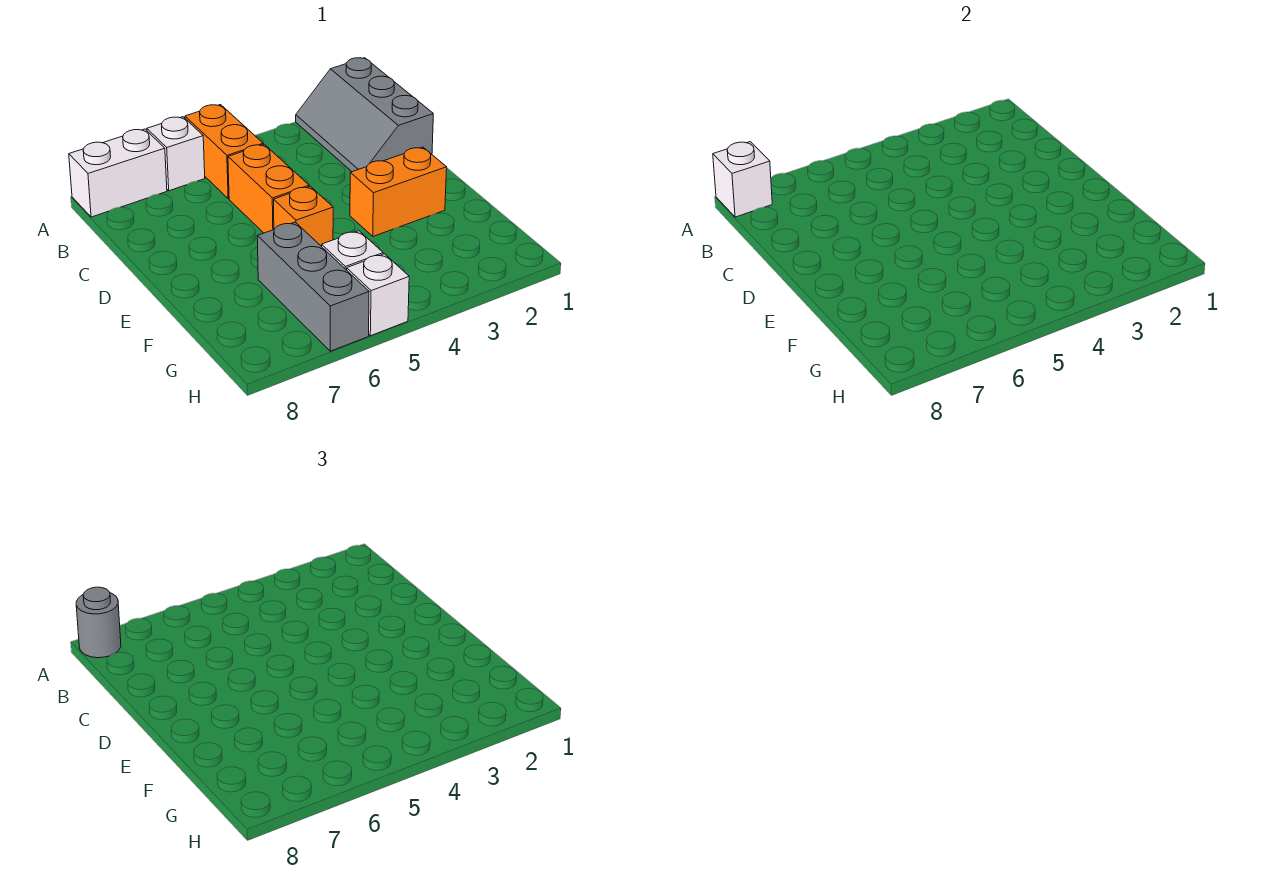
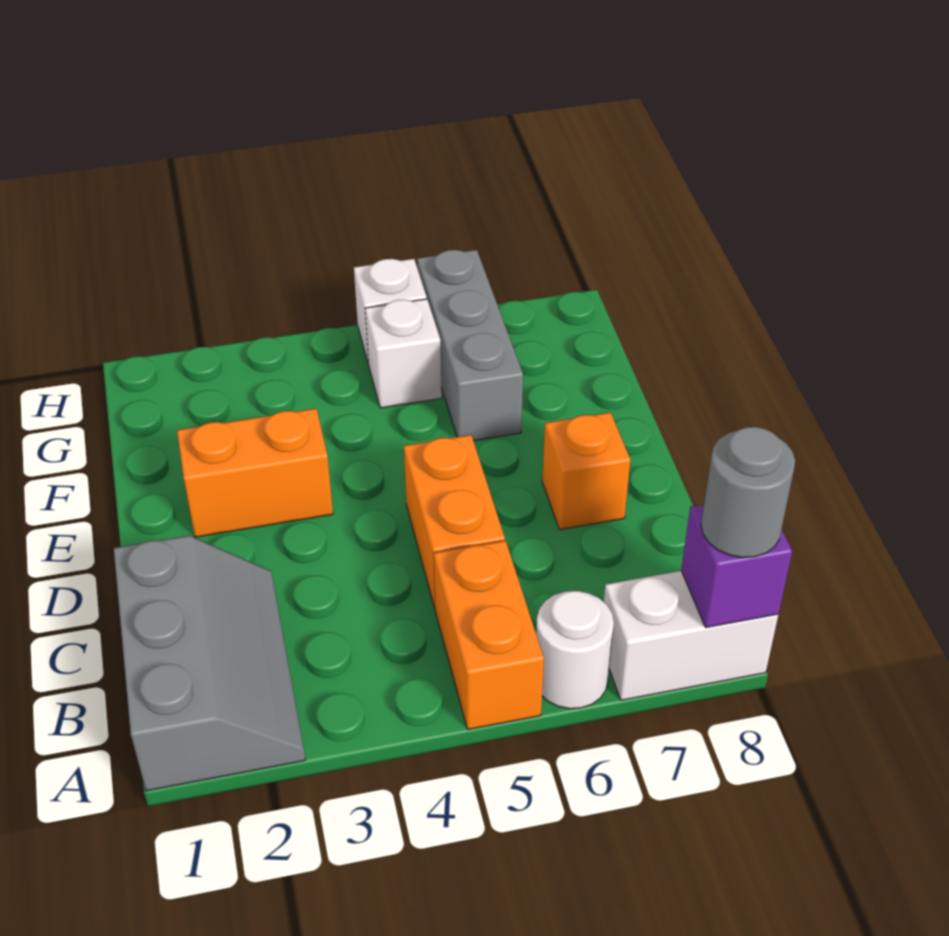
white 1x1 brick [147,117,205,191] -> white 1x1 round brick [536,591,614,709]
white 1x1 brick [713,142,772,217] -> purple 1x1 brick [681,504,792,628]
orange 1x1 brick [274,186,333,247] -> orange 1x1 brick moved to [542,412,630,530]

